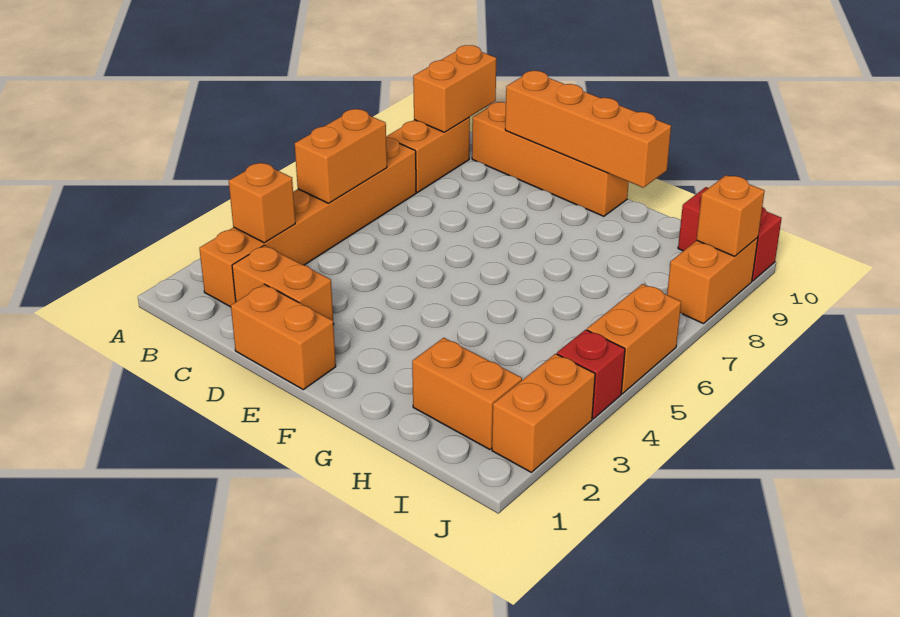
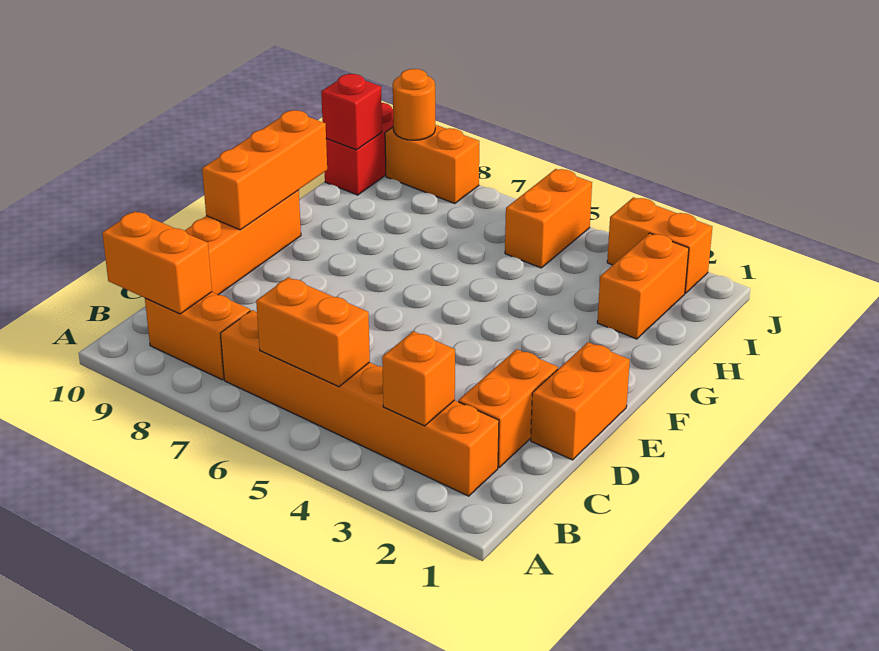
orange 1x4 brick [505,71,671,188] -> orange 1x3 brick [202,110,327,230]
red 1x1 brick [557,330,625,419] -> red 1x1 brick moved to [321,74,382,150]
orange 1x2 brick [587,284,681,394] -> orange 1x2 brick turned to [505,169,592,268]
orange 1x1 brick [697,175,765,256] -> orange 1x1 round brick [393,69,435,140]

